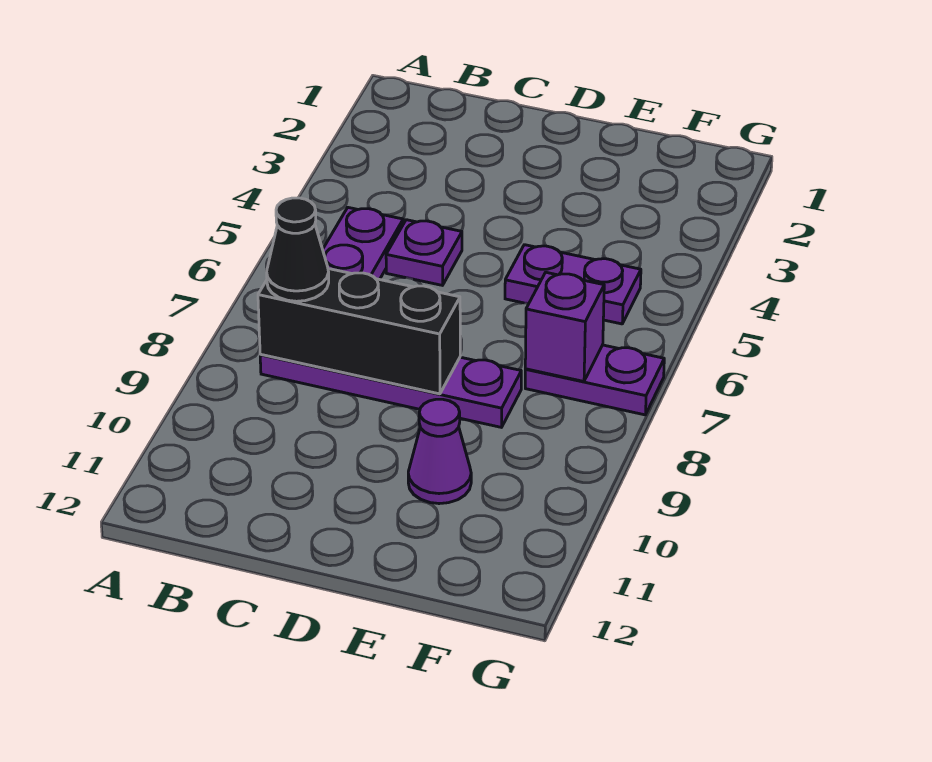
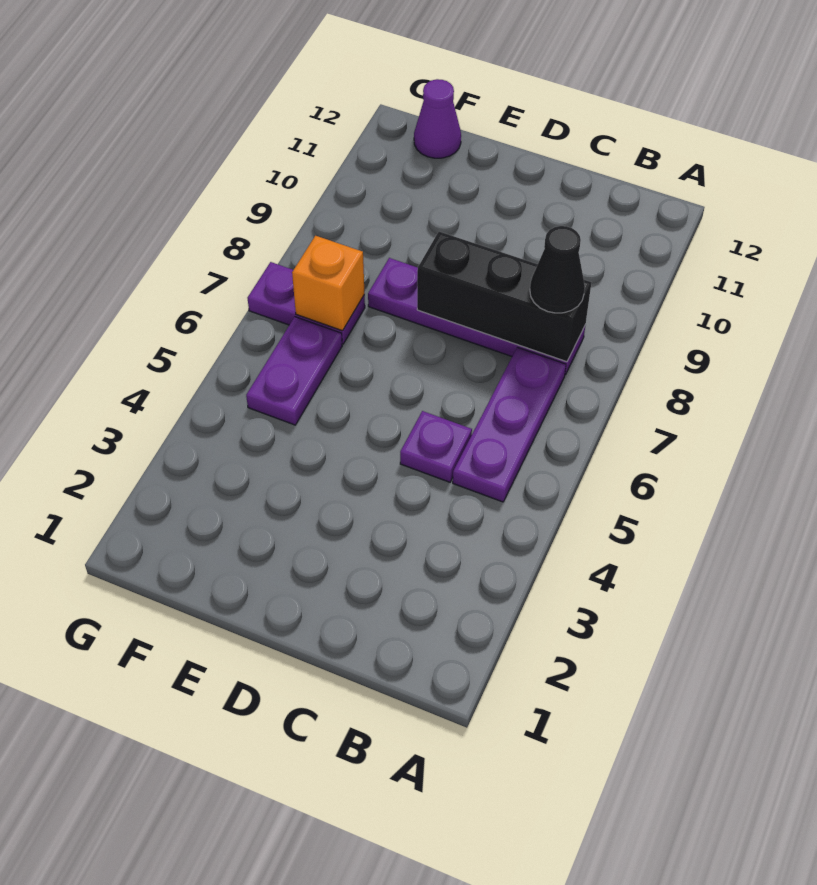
purple 1x2 plate [505,245,641,324] -> purple 1x2 plate turned to [246,317,342,425]
purple 1x1 cone [408,399,471,504] -> purple 1x1 cone moved to [414,79,461,158]
purple 1x1 brick [525,272,604,381] -> orange 1x1 brick [292,236,365,331]

